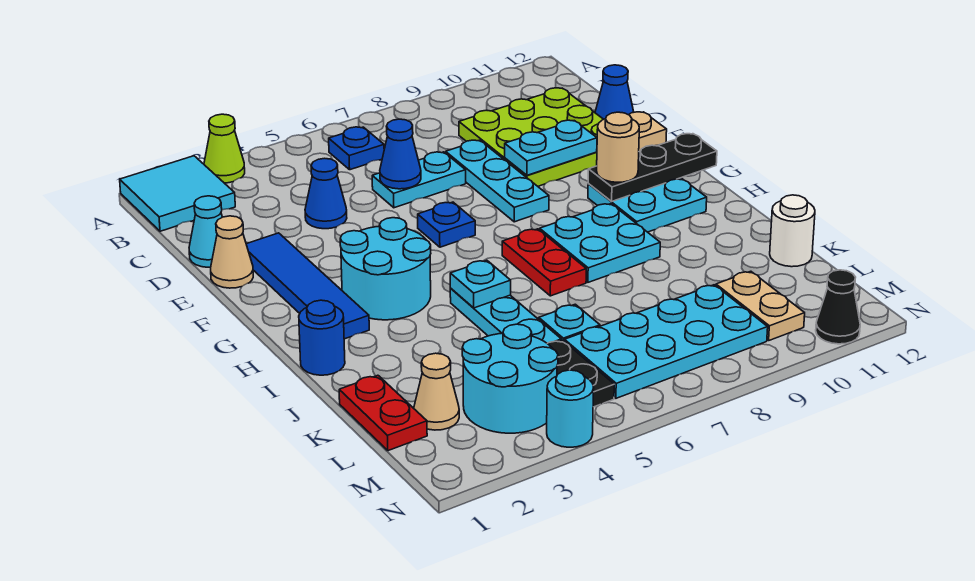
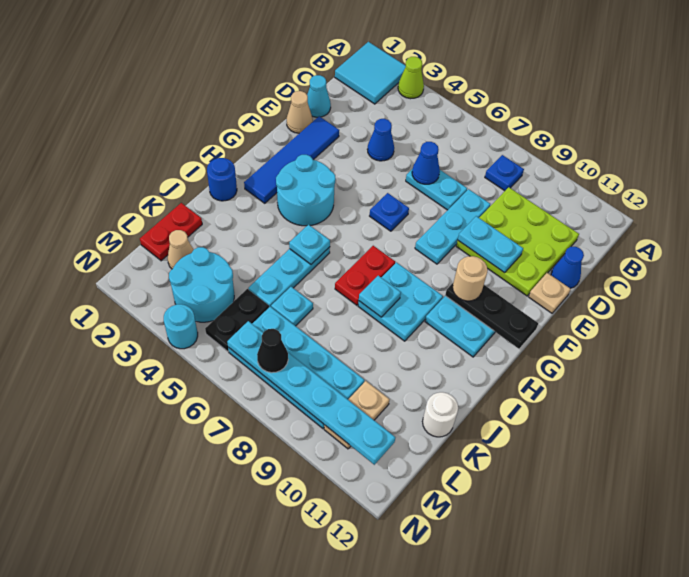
blue 1x1 plate [329,127,384,170] -> blue 1x1 plate moved to [485,155,524,191]
none -> cyan 1x1 plate [359,276,401,317]
none -> cyan 1x6 plate [227,321,395,465]
black 1x1 cone [816,270,860,344] -> black 1x1 cone moved to [257,329,288,373]

